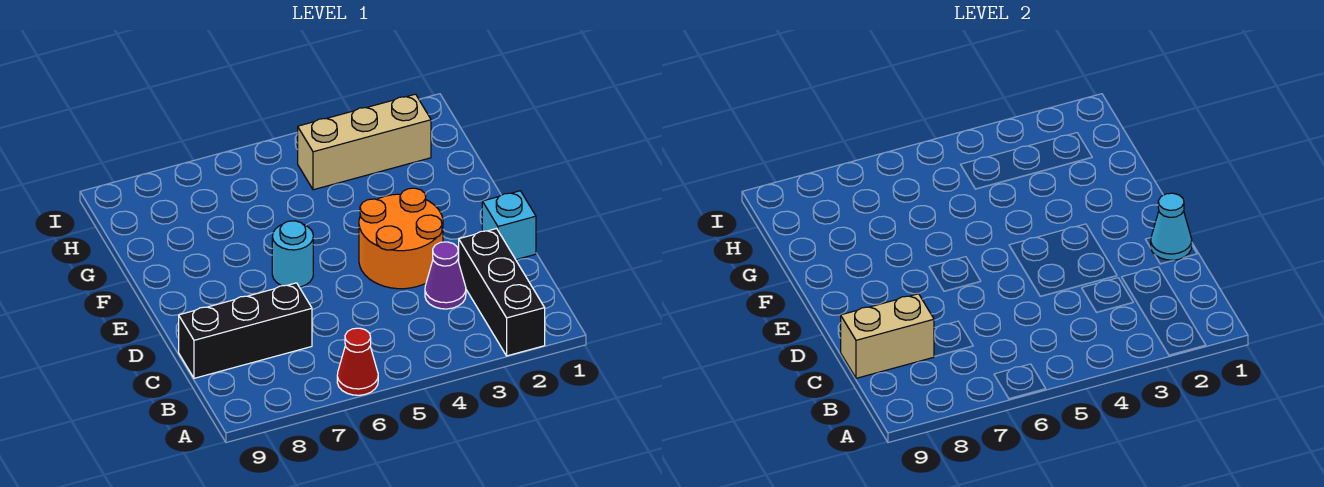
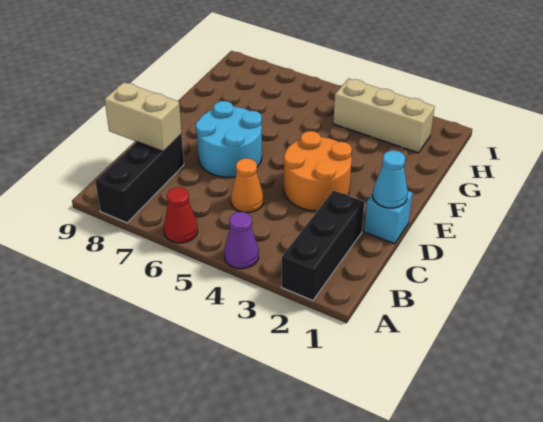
purple 1x1 cone [425,242,466,309] -> purple 1x1 cone moved to [224,212,259,269]
none -> orange 1x1 cone [231,158,263,213]
black 1x3 brick [179,283,312,378] -> black 1x3 brick turned to [95,135,184,223]
cyan 1x1 round brick [272,221,313,287] -> cyan 2x2 round brick [196,101,262,177]

